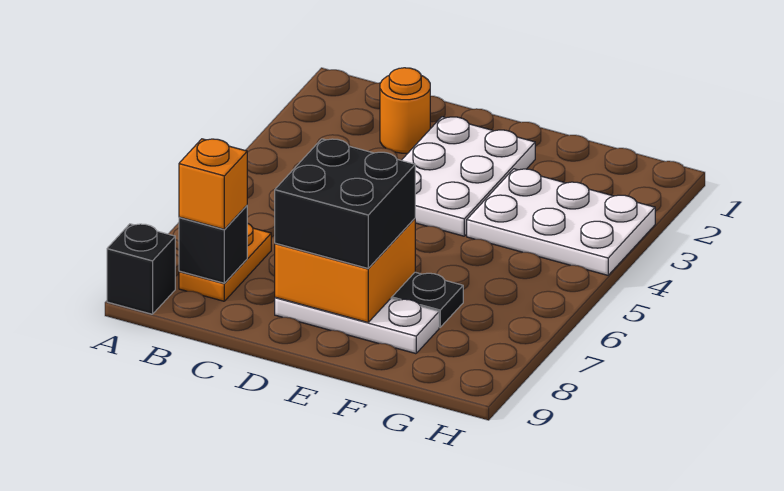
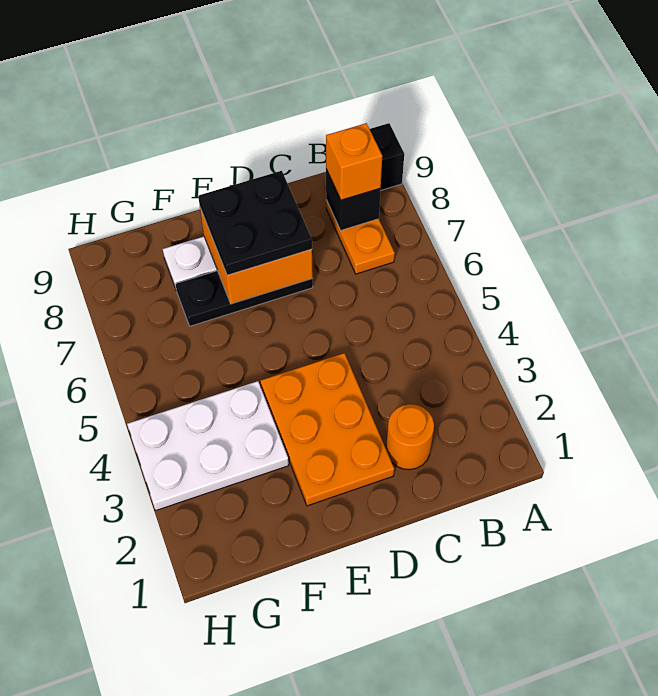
white 2x3 plate [402,117,535,236] -> orange 2x3 plate [260,353,394,506]
black 2x2 brick [275,139,415,268] -> black 2x2 plate [198,171,312,275]

